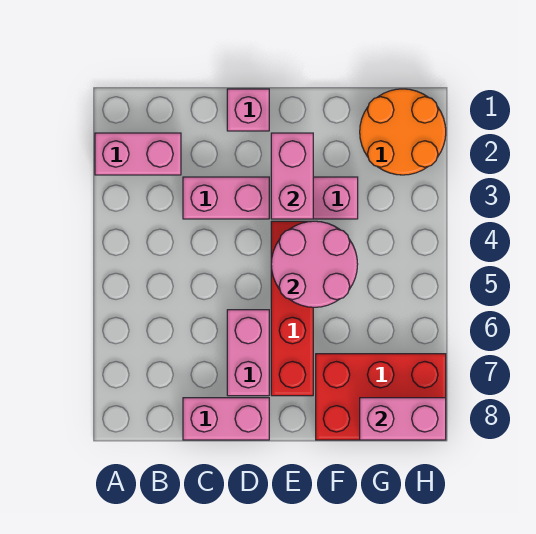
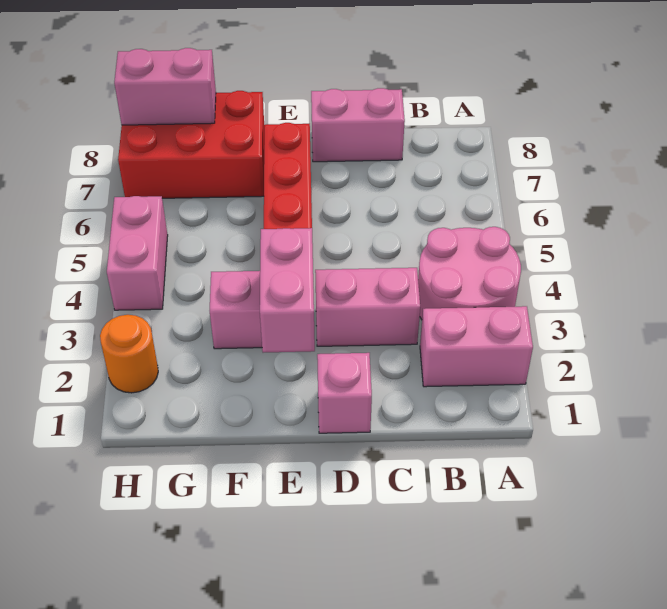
pink 1x2 brick [227,310,269,396] -> pink 1x2 brick moved to [107,196,168,310]
pink 2x2 round brick [271,221,358,307] -> pink 2x2 round brick moved to [418,227,521,320]
orange 2x2 round brick [360,89,446,175] -> orange 1x1 round brick [100,315,158,393]

